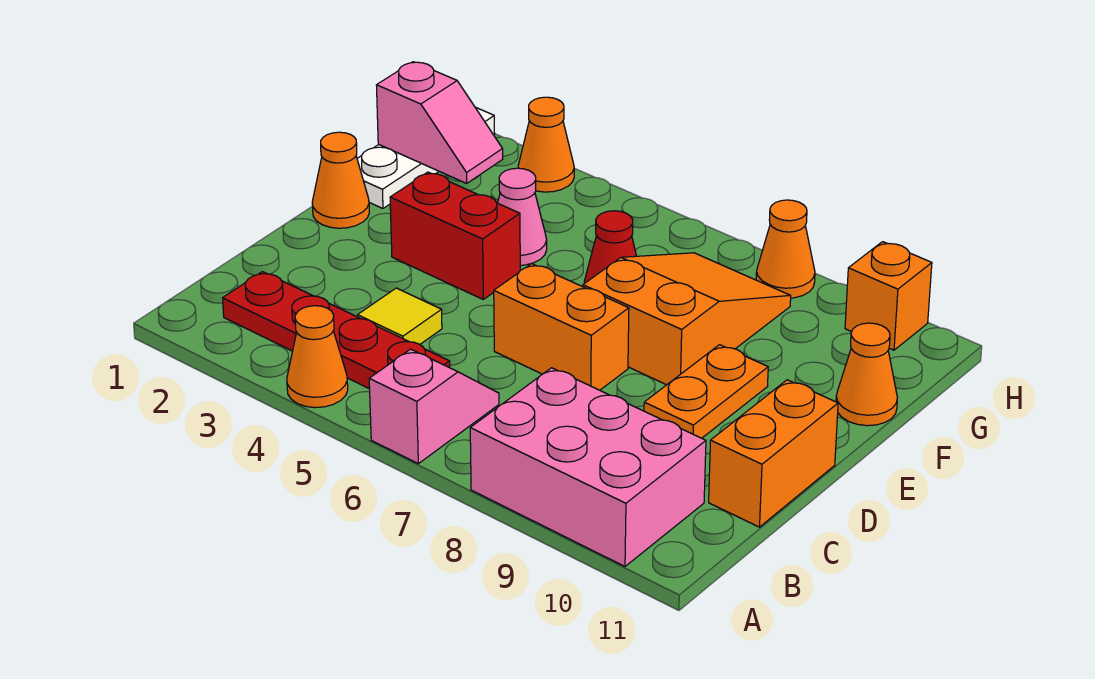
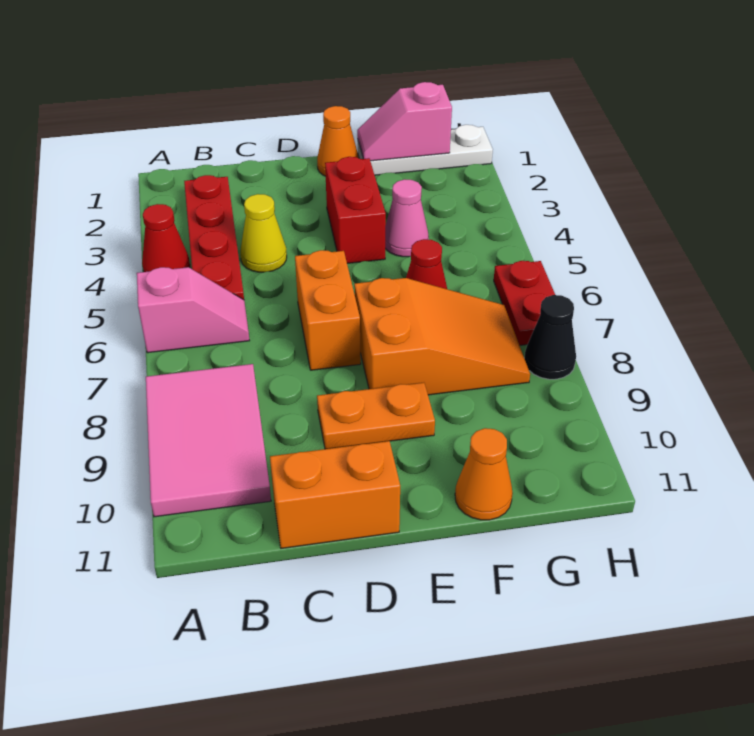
orange 1x1 cone [287,306,348,408] -> red 1x1 cone [142,204,190,272]
pink 2x3 brick [470,368,706,566] -> pink 2x3 tile [146,364,271,517]
yellow 1x1 tile [358,288,442,344] -> yellow 1x1 cone [240,194,287,272]
pink 1x2 slope [376,62,503,183] -> pink 1x2 slope turned to [357,82,452,161]
orange 1x1 cone [518,97,574,192] -> none
none -> red 1x2 plate [494,261,555,346]
orange 1x1 cone [756,200,815,298] -> black 1x1 cone [524,295,576,379]
orange 1x1 brick [845,242,932,350] -> none

